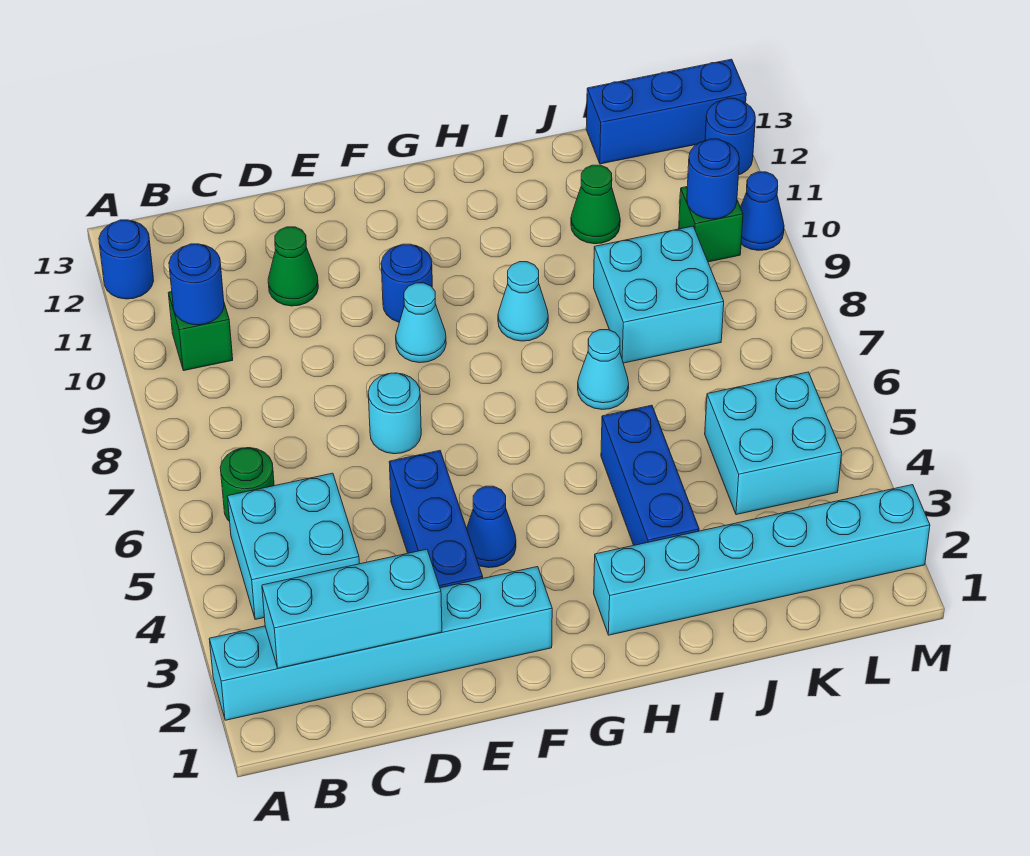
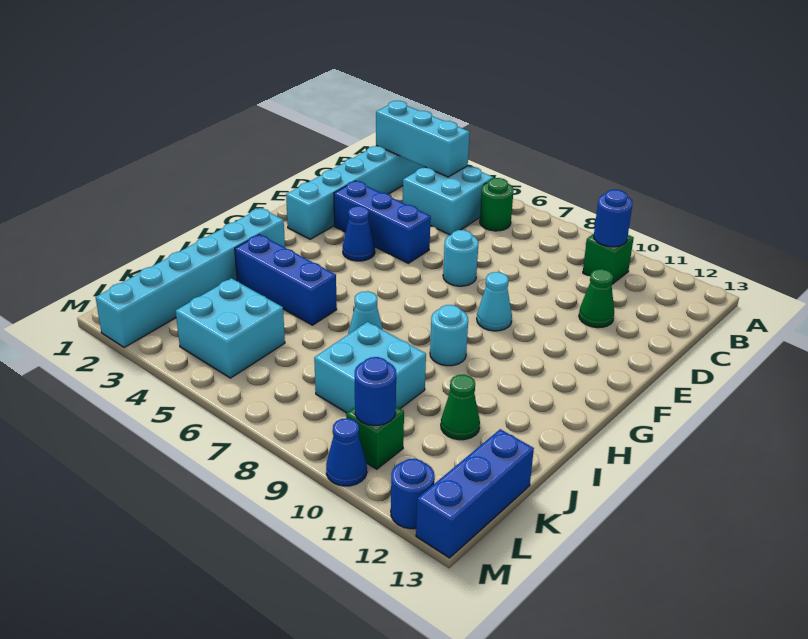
blue 1x1 round brick [99,220,154,299] -> none
cyan 1x3 brick [262,549,442,668] -> cyan 1x3 brick turned to [376,101,470,177]
blue 1x1 round brick [381,244,432,322] -> none
cyan 1x1 cone [498,262,548,341] -> cyan 1x1 round brick [430,305,468,366]

